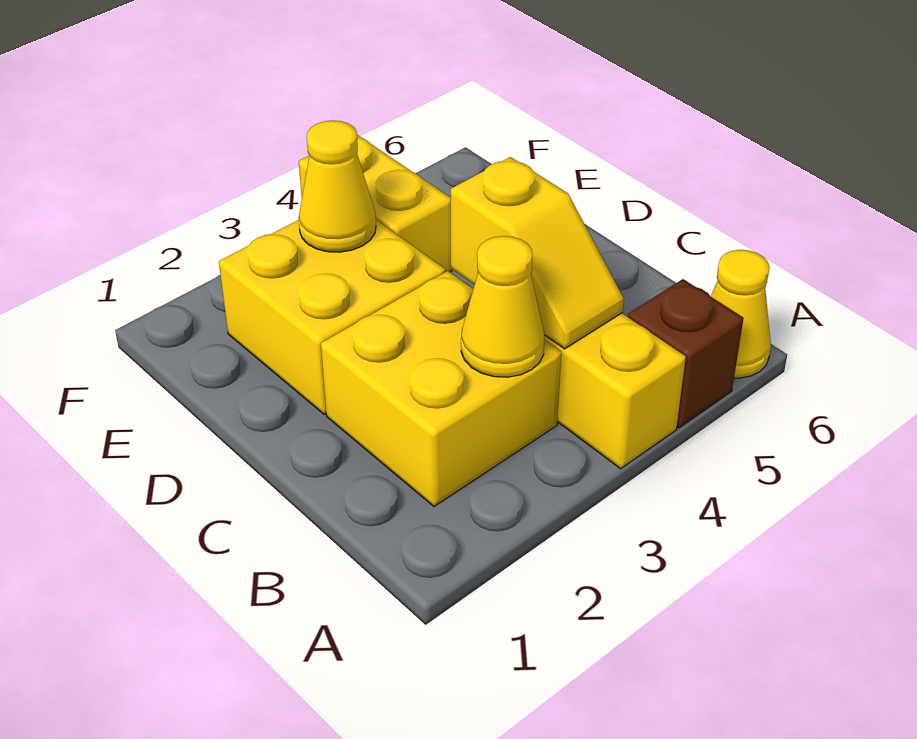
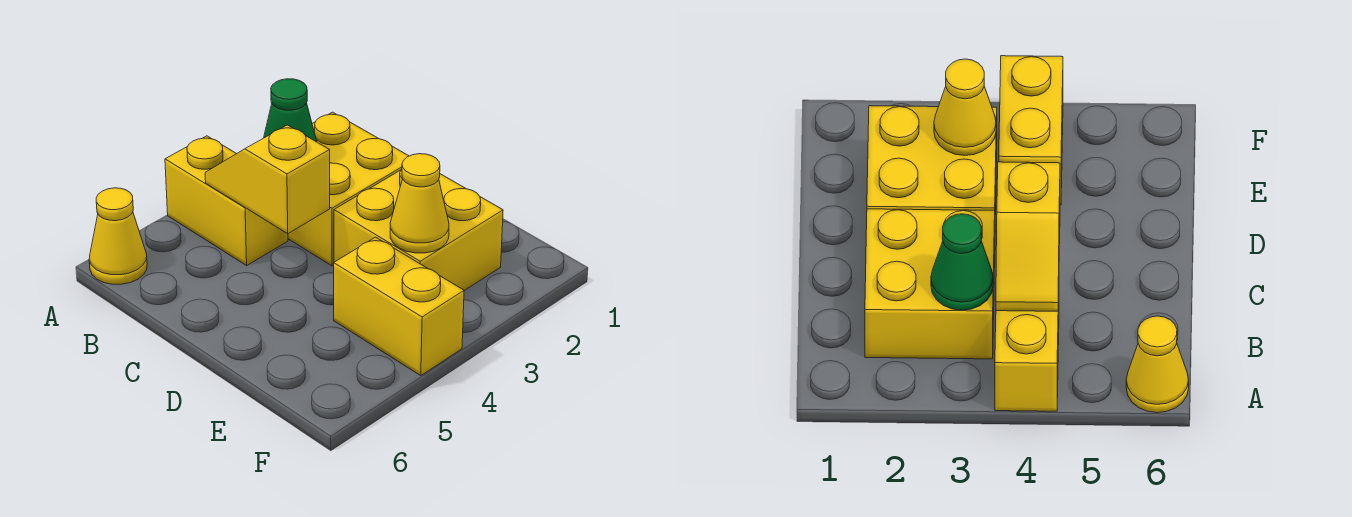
brown 1x1 brick [628,279,743,428] -> none
yellow 1x1 cone [461,236,544,377] -> green 1x1 cone [264,79,317,142]

